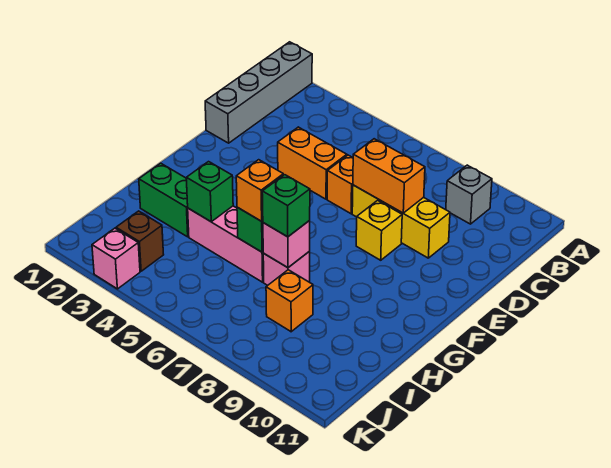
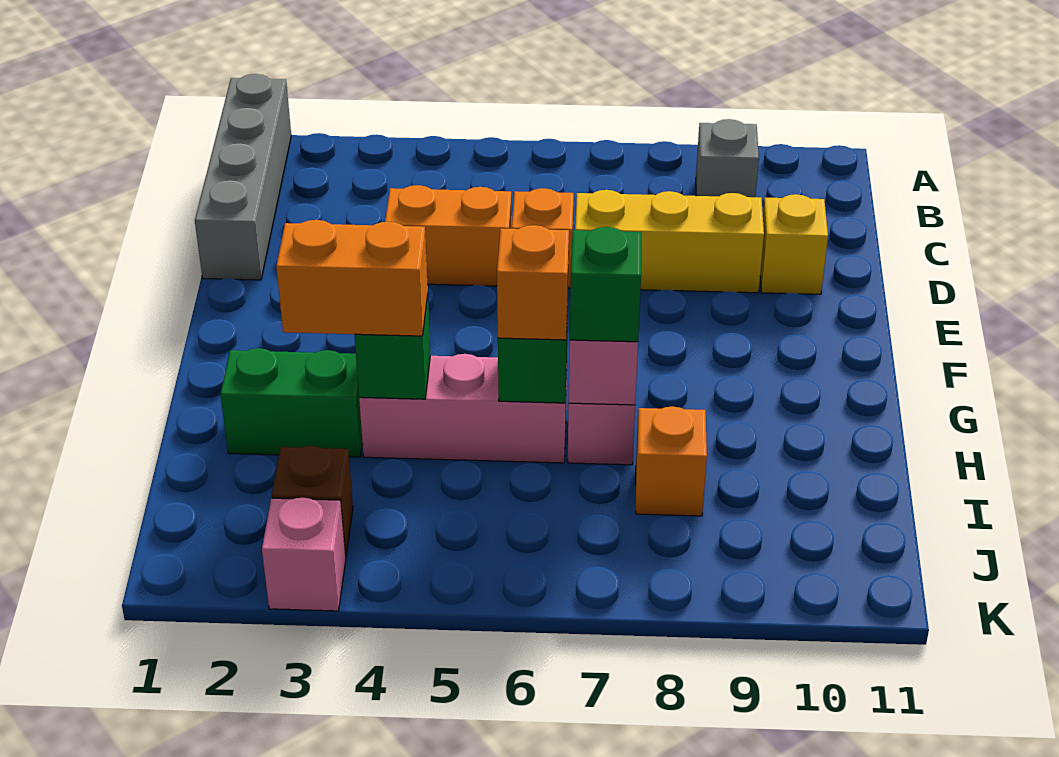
orange 1x2 brick [353,139,425,213] -> orange 1x2 brick moved to [276,220,428,336]
yellow 1x1 brick [356,200,402,260] -> yellow 1x1 brick moved to [760,194,828,294]

